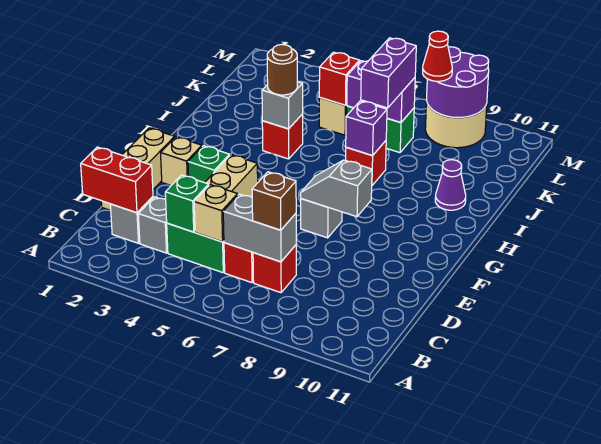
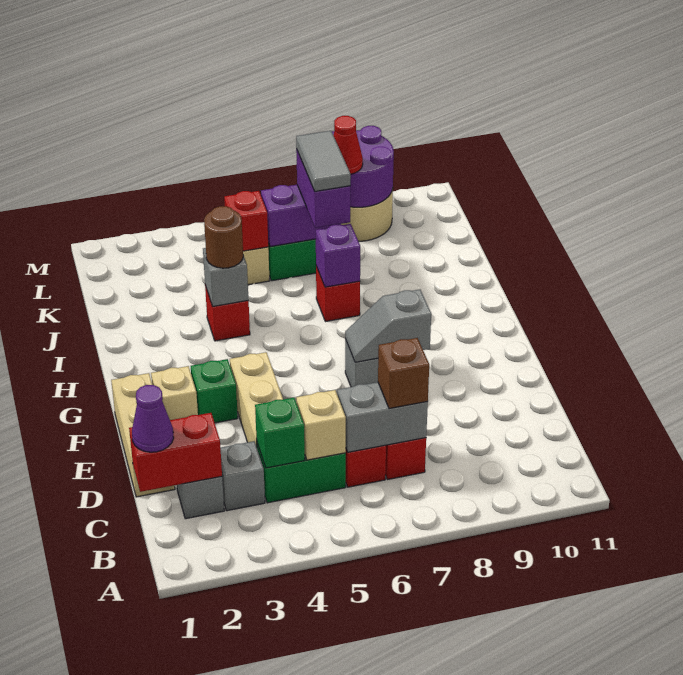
purple 1x1 cone [435,160,466,210] -> purple 1x1 cone moved to [132,385,174,452]
none -> grey 1x2 tile [296,131,351,191]

